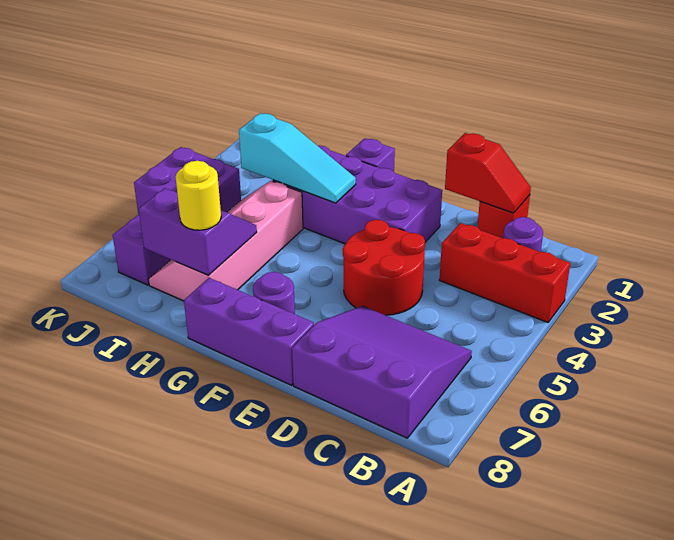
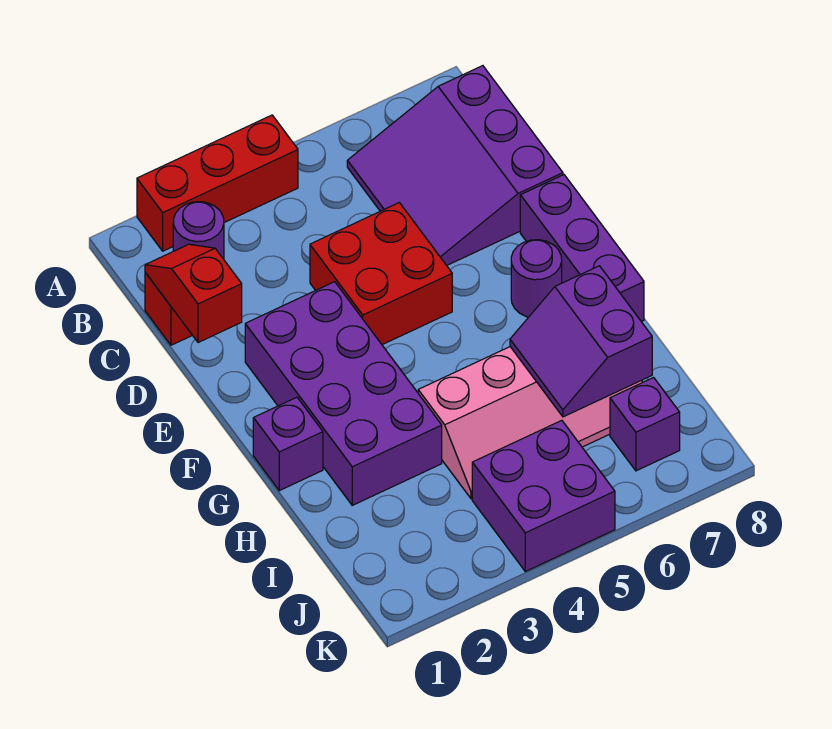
red 1x3 brick [439,223,570,322] -> red 1x3 brick turned to [137,115,298,251]
red 2x2 round brick [343,220,425,315] -> red 2x2 brick [310,203,452,345]
cyan 1x3 slope [239,113,356,203] -> none
yellow 1x1 round brick [176,161,221,230] -> none

